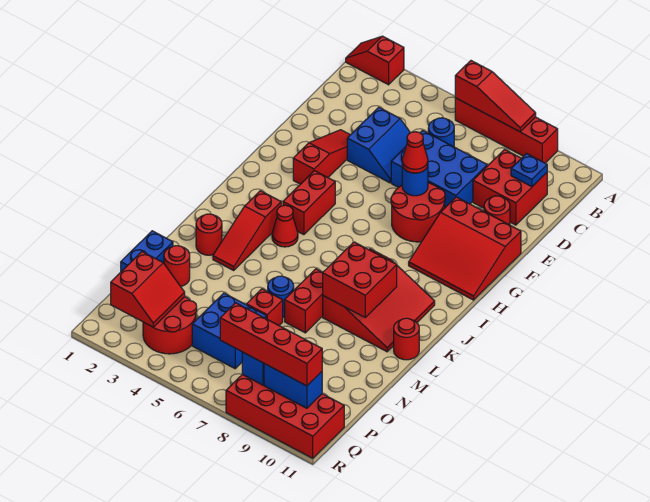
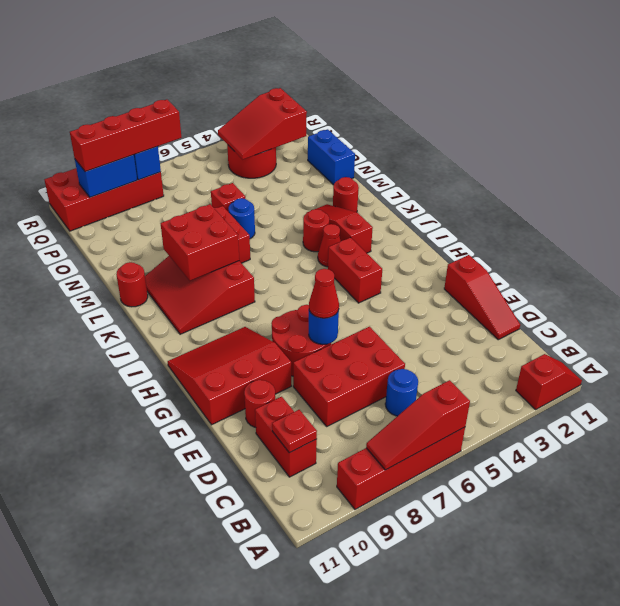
red 2x2 brick [473,150,547,225] -> red 1x2 brick [255,397,317,477]
blue 1x1 plate [511,154,547,187] -> red 1x1 plate [272,410,317,453]
blue 2x2 slope [347,107,410,183] -> none
blue 2x3 brick [391,131,487,207] -> red 2x3 brick [293,327,405,426]
red 1x3 slope [293,130,350,184] -> red 1x3 slope moved to [444,255,520,340]
red 1x1 round brick [164,246,190,286] -> red 1x1 round brick moved to [303,209,329,252]
blue 2x2 brick [192,293,267,369] -> none
red 2x2 slope [111,252,185,327] -> red 2x3 slope [218,88,307,159]

